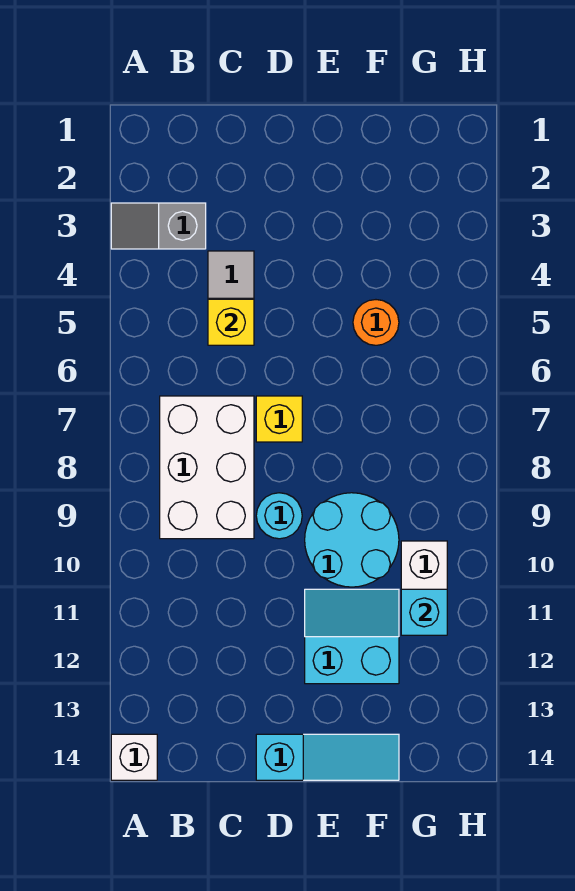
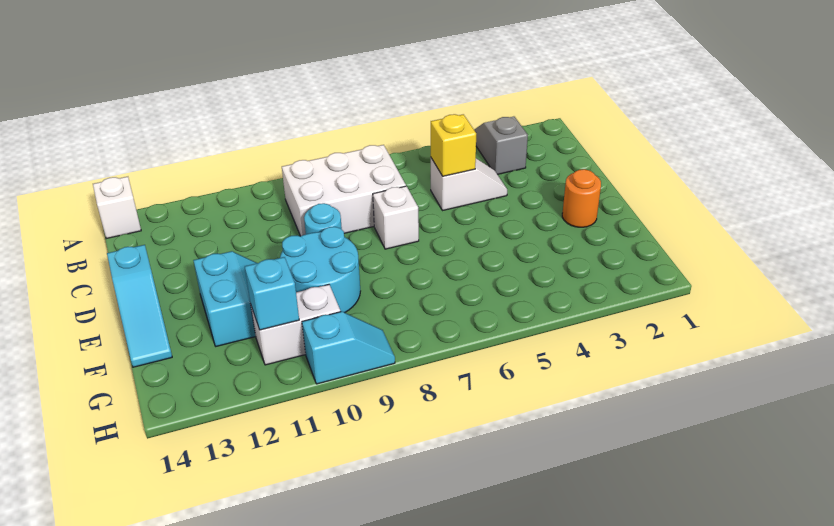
yellow 1x1 brick [256,396,302,442] -> white 1x1 brick [373,186,419,249]
orange 1x1 round brick [353,300,399,345] -> orange 1x1 round brick moved to [562,169,601,227]
none -> cyan 1x2 slope [302,312,395,384]

